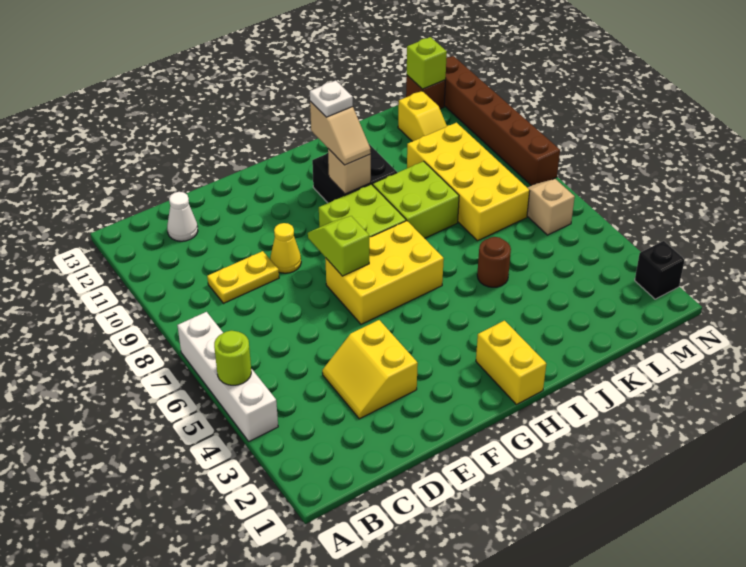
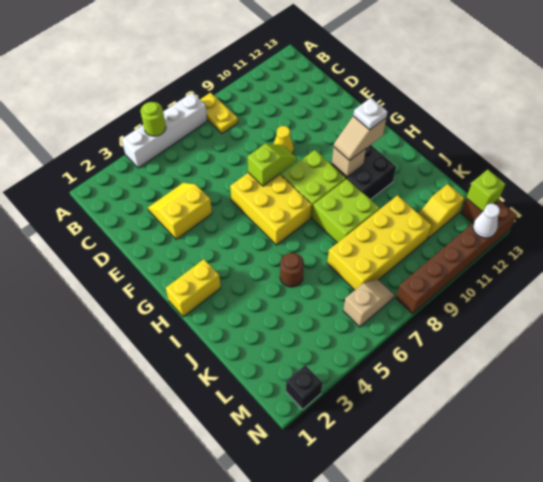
yellow 1x2 plate [207,251,279,303] -> yellow 1x2 plate moved to [200,93,238,134]
white 1x1 cone [167,192,198,241] -> white 1x1 cone moved to [473,204,500,238]

